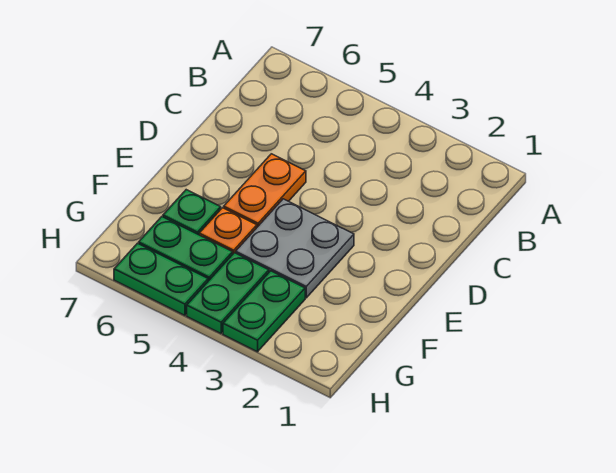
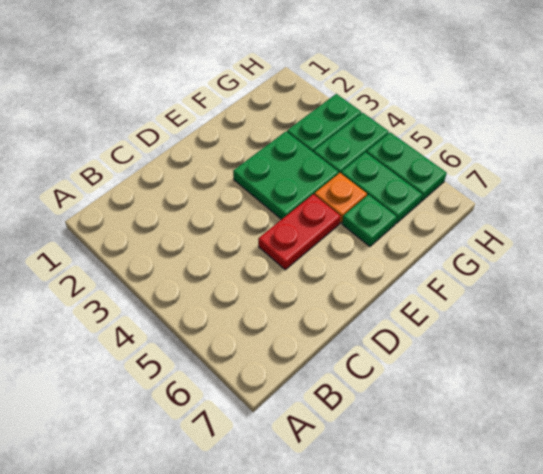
orange 1x2 plate [224,154,306,227] -> red 1x2 plate [258,194,340,270]
grey 2x2 plate [236,199,354,298] -> green 2x2 plate [233,132,338,220]

